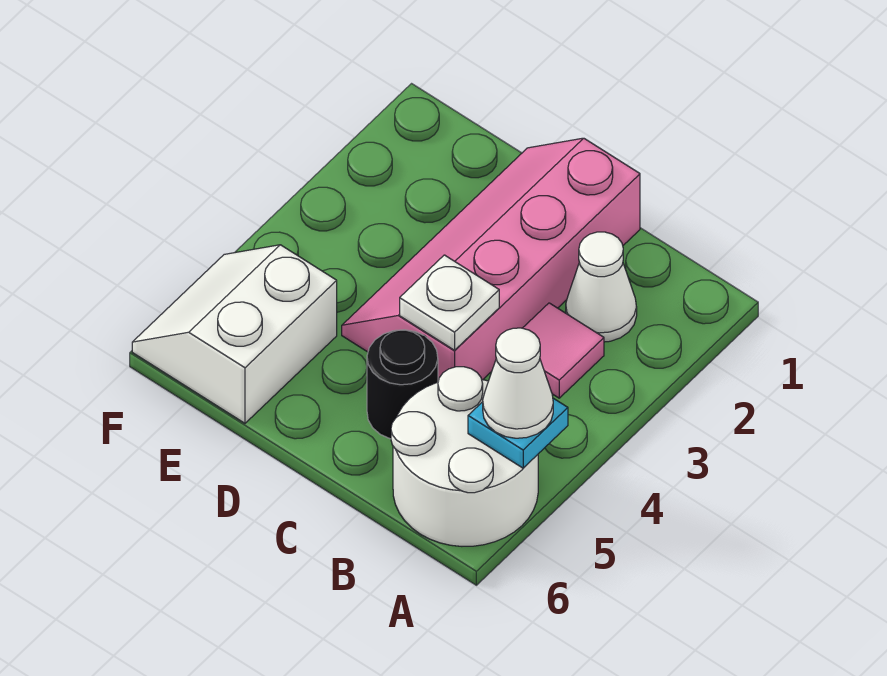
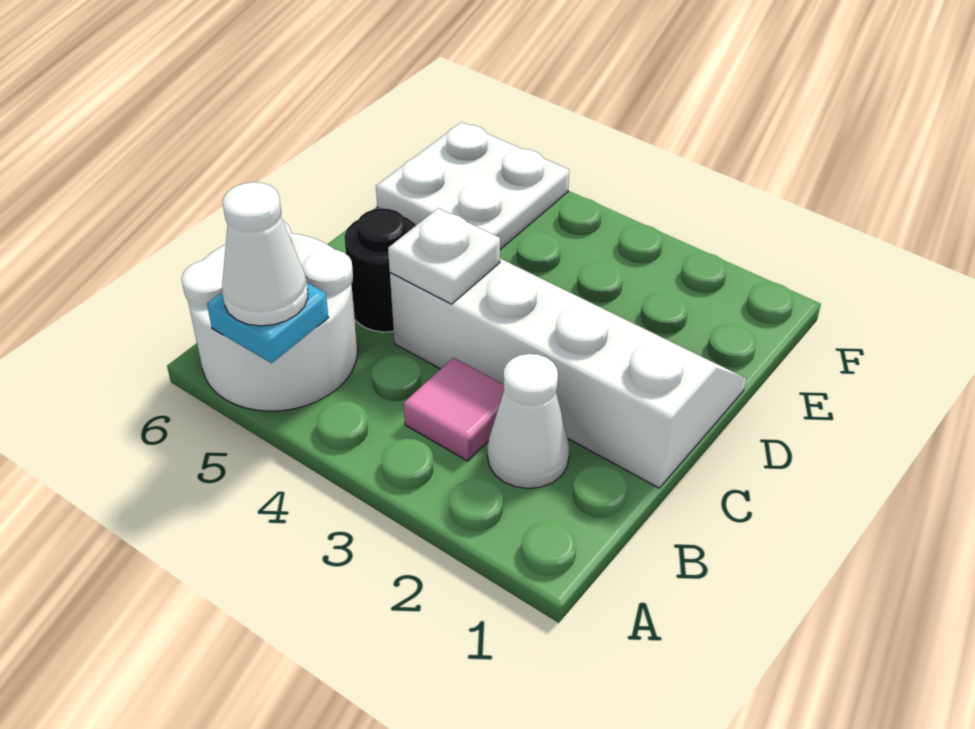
pink 2x4 slope [342,138,640,381] -> white 2x4 slope [390,259,746,488]
white 2x2 slope [132,245,337,423] -> white 2x2 plate [376,122,569,249]

